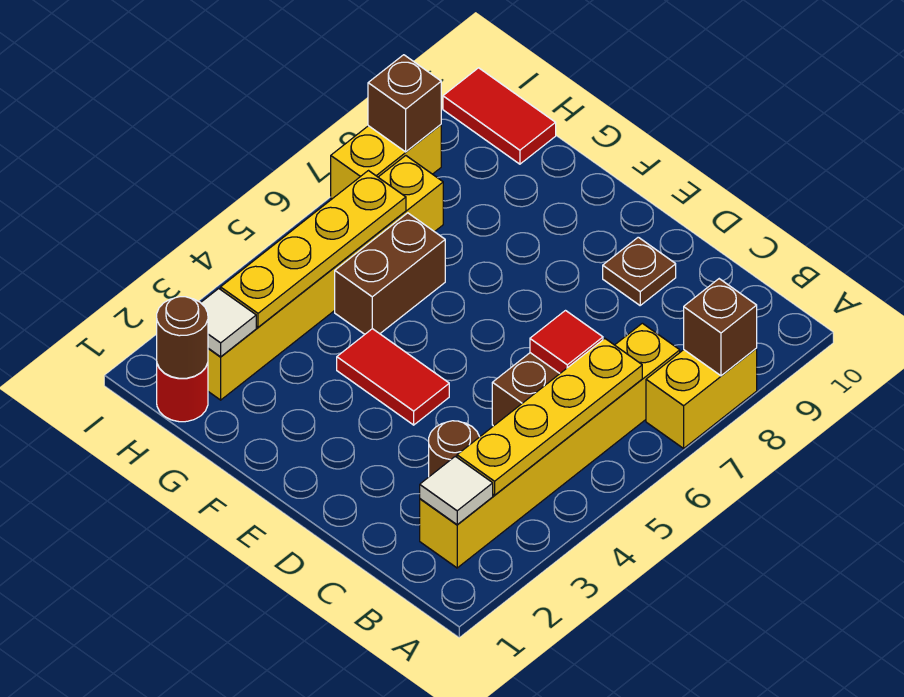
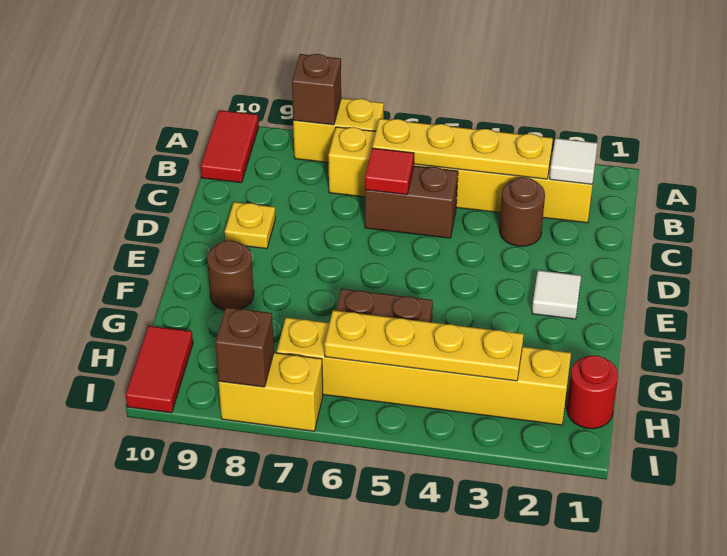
brown 1x1 plate [603,237,676,305] -> yellow 1x1 plate [225,202,275,249]
red 1x2 tile [337,329,449,425] -> red 1x2 tile moved to [201,110,259,183]
brown 1x1 round brick [157,297,208,378] -> brown 1x1 round brick moved to [207,240,254,310]
white 1x1 tile [201,289,256,357] -> white 1x1 tile moved to [532,270,581,319]

